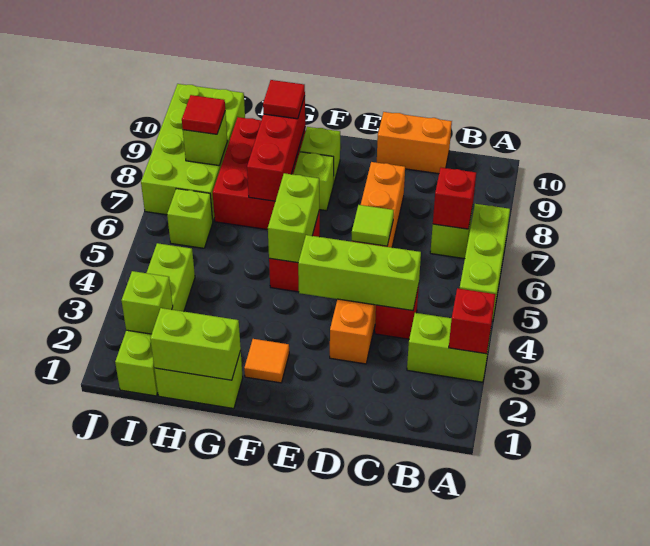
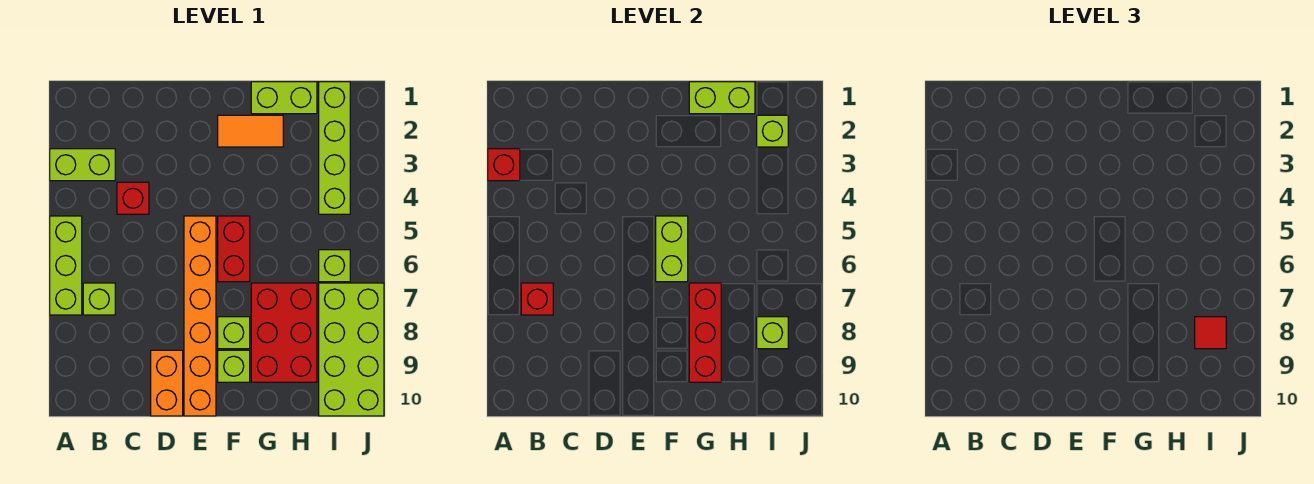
lime 1x3 brick [298,235,421,311] -> none
orange 1x2 brick [377,112,452,174] -> orange 1x2 brick turned to [151,350,183,416]
orange 1x6 brick [330,162,405,364] -> orange 1x6 brick moved to [184,216,216,416]
lime 1x1 tile [352,205,394,246] -> none
orange 1x1 tile [244,339,289,383] -> orange 1x2 tile [218,115,283,147]
red 1x1 tile [263,80,305,119] -> none

